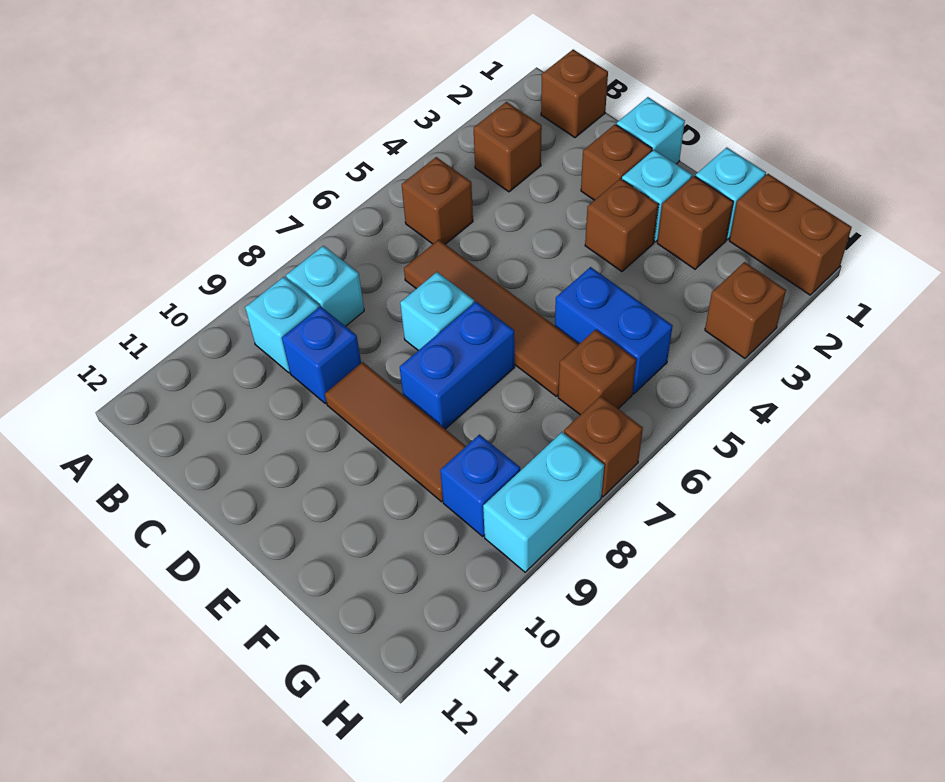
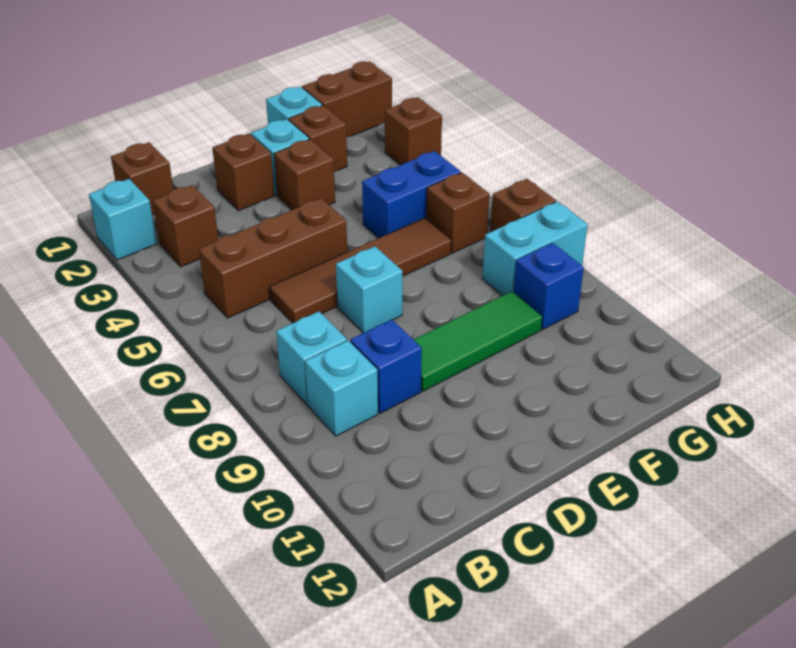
brown 1x1 brick [402,157,473,244] -> brown 1x3 brick [199,198,347,318]
cyan 1x1 brick [616,97,685,164] -> cyan 1x1 brick moved to [89,179,157,260]
brown 1x3 tile [325,362,466,502] -> green 1x3 tile [413,291,542,391]
blue 1x2 brick [400,302,515,429] -> none
cyan 1x2 brick [483,432,604,572] -> cyan 1x2 brick turned to [482,201,588,296]

